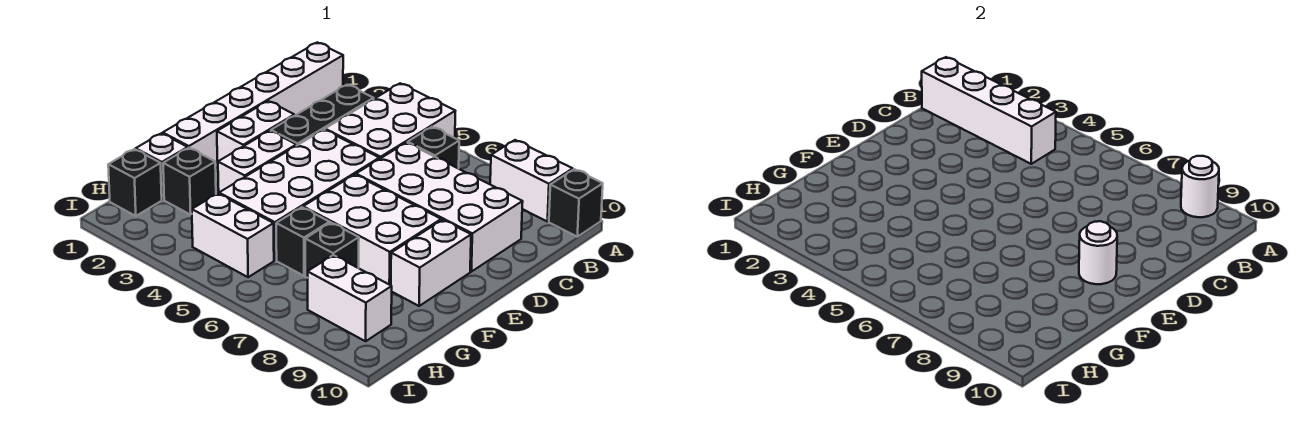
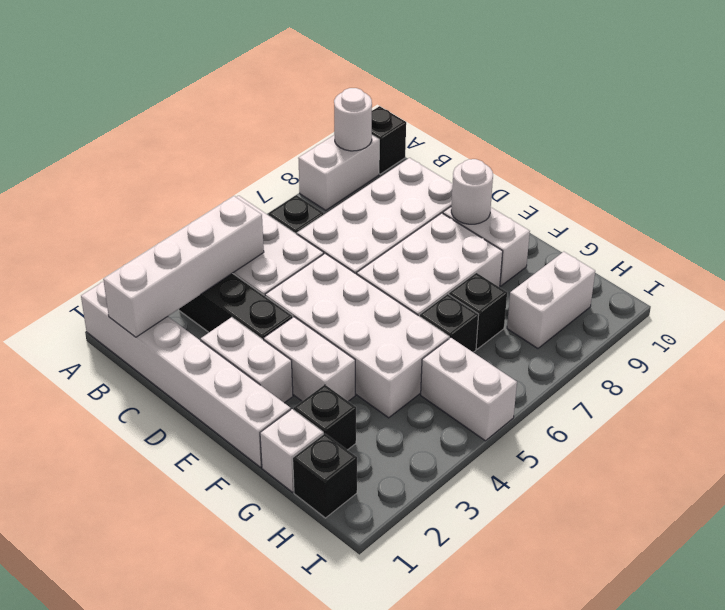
white 1x2 brick [192,194,274,277] -> white 1x2 brick turned to [421,338,517,441]

